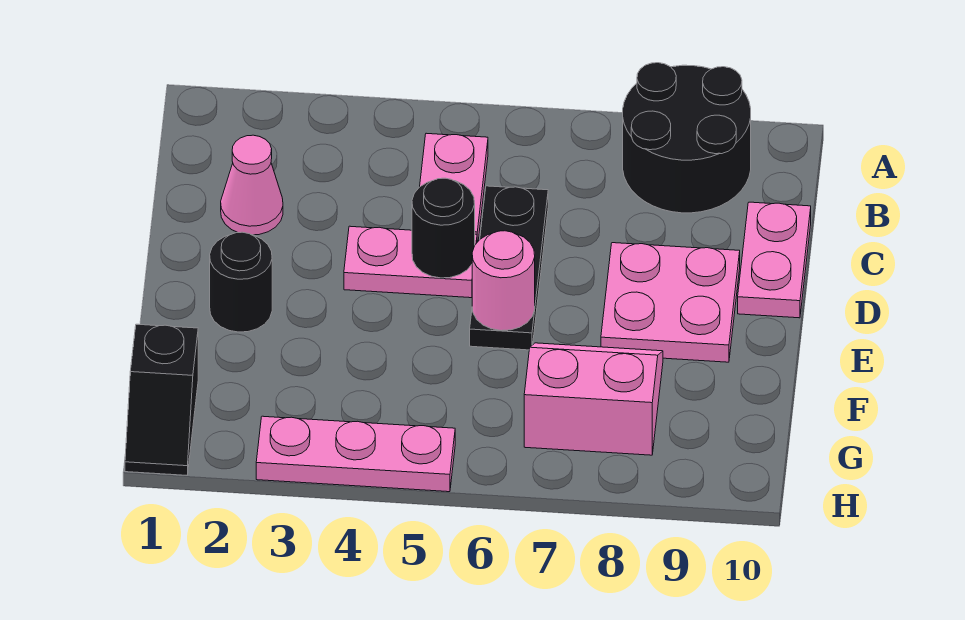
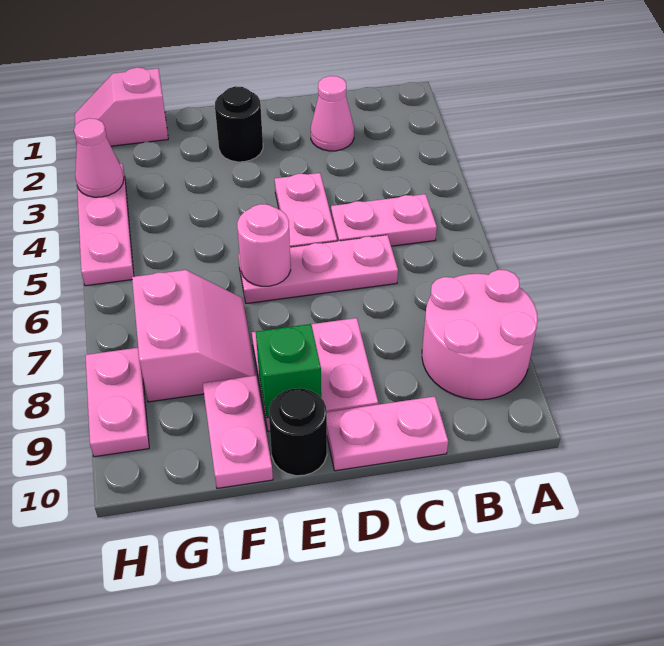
black 2x2 round brick [623,63,751,213] -> pink 2x2 round brick [422,270,538,400]
black 1x3 plate [470,186,548,350] -> pink 1x3 plate [238,235,398,304]
black 1x1 round brick [412,178,475,278] -> black 1x1 round brick moved to [269,388,327,476]
none -> green 1x1 brick [256,324,321,418]
none -> pink 1x2 plate [203,376,273,488]
black 1x2 slope [125,324,198,475] -> pink 1x2 slope [74,68,168,146]
none -> pink 1x1 cone [74,118,124,197]
none -> pink 1x2 plate [85,348,149,457]

